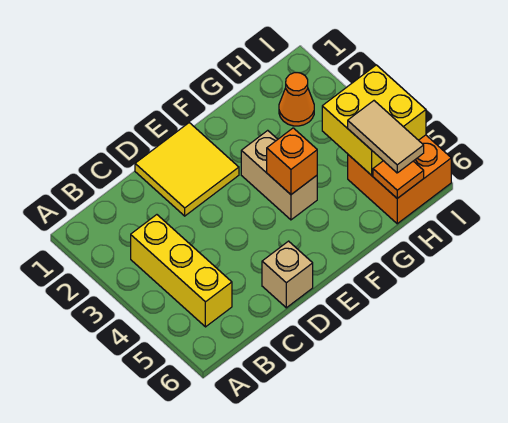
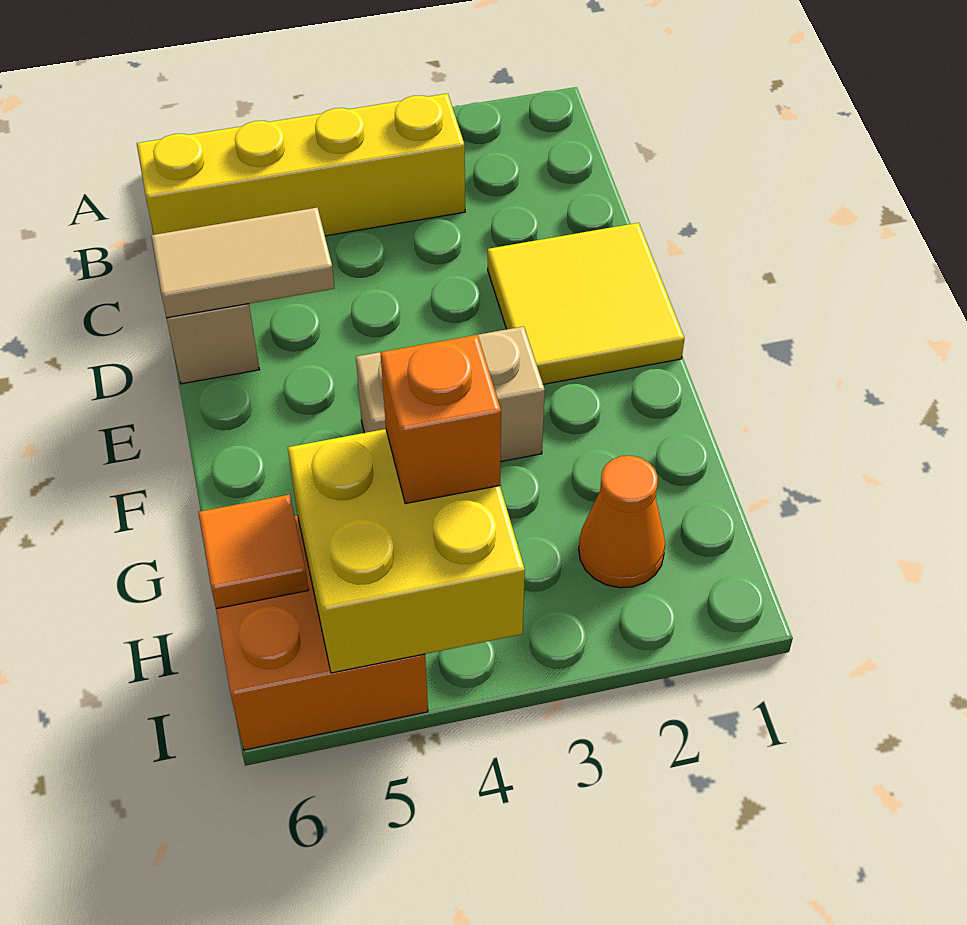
yellow 1x3 brick [131,215,232,327] -> yellow 1x4 brick [137,93,465,236]
orange 1x1 brick [267,128,317,194] -> orange 1x1 brick moved to [380,335,501,504]
tan 1x2 tile [348,101,424,173] -> tan 1x2 tile moved to [151,208,334,318]

